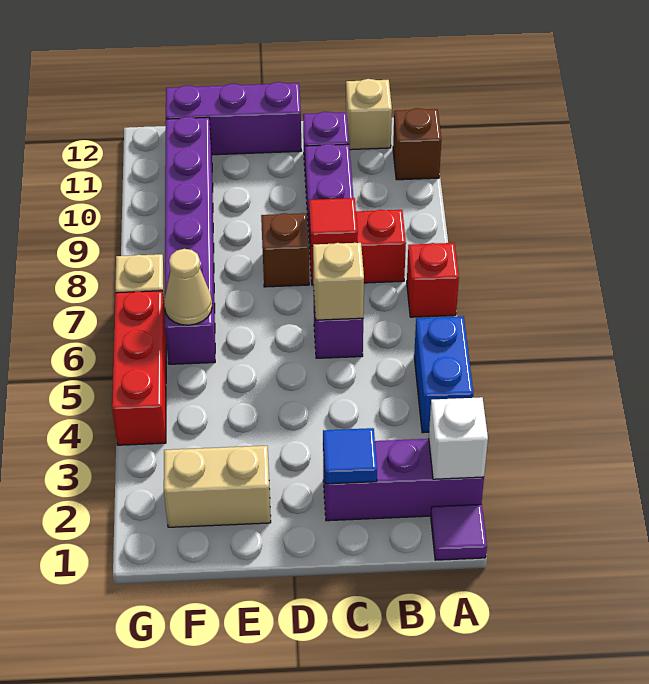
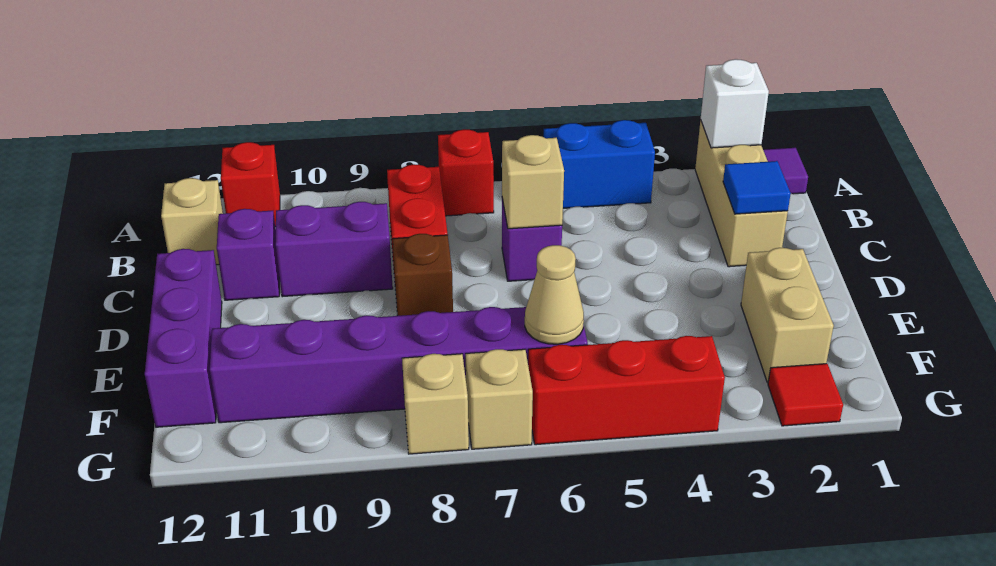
purple 1x3 brick [323,439,484,521] -> tan 1x3 brick [695,120,788,267]
brown 1x1 brick [393,108,441,180] -> red 1x1 brick [221,142,280,227]
red 1x1 tile [309,198,358,246] -> red 1x1 tile moved to [768,364,843,426]
none -> tan 1x1 brick [402,354,469,454]

